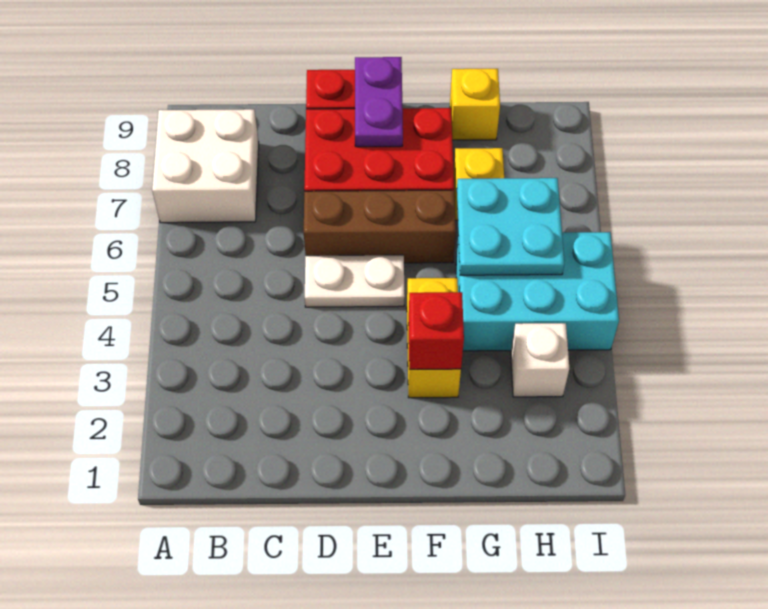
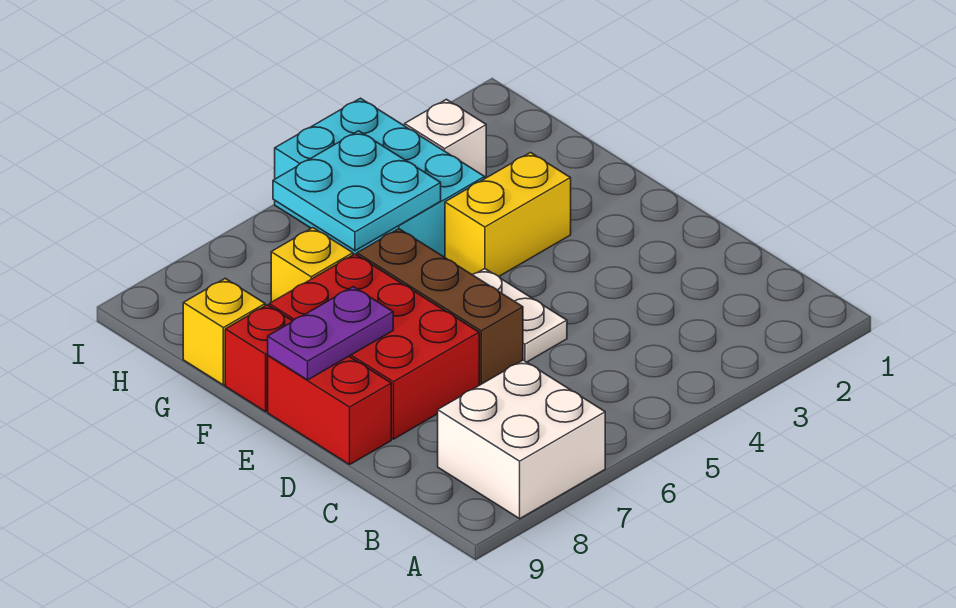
red 1x1 brick [408,292,464,369] -> red 1x1 brick moved to [225,305,292,412]

